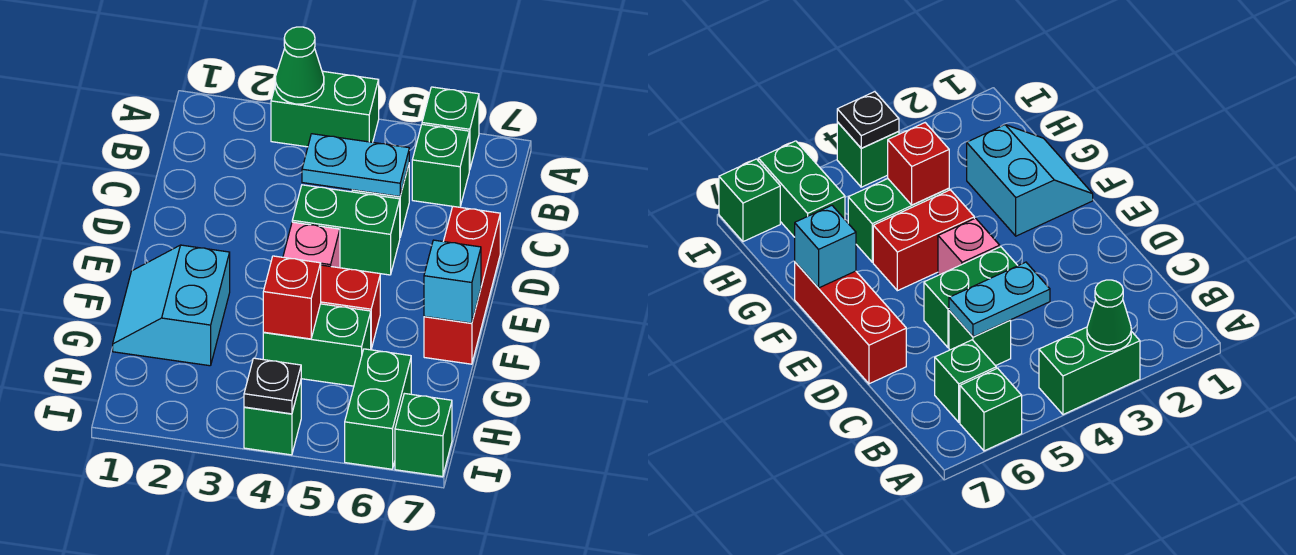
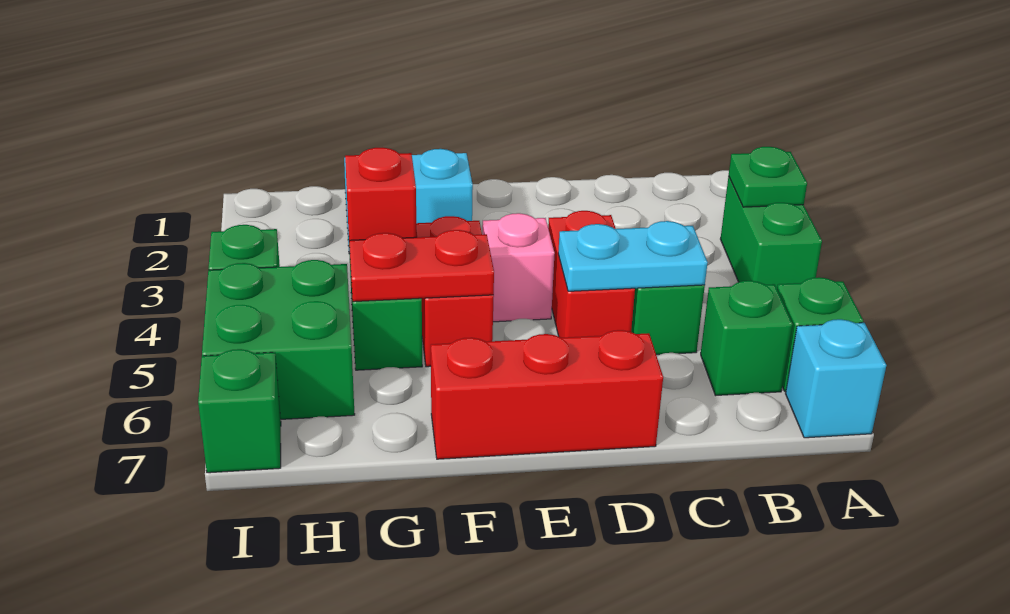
green 1x1 cone [275,27,324,104] -> green 1x1 plate [729,147,807,207]
cyan 1x2 plate [302,134,409,196] -> cyan 1x2 plate turned to [558,221,708,291]
green 1x2 brick [292,185,400,275] -> red 1x2 brick [548,211,635,338]
none -> red 1x2 plate [349,230,494,302]
cyan 1x1 brick [424,240,481,323] -> cyan 1x1 brick moved to [786,319,887,438]
green 1x2 brick [345,349,411,469] -> green 2x2 brick [202,260,355,419]
black 1x1 plate [244,358,301,414] -> none

